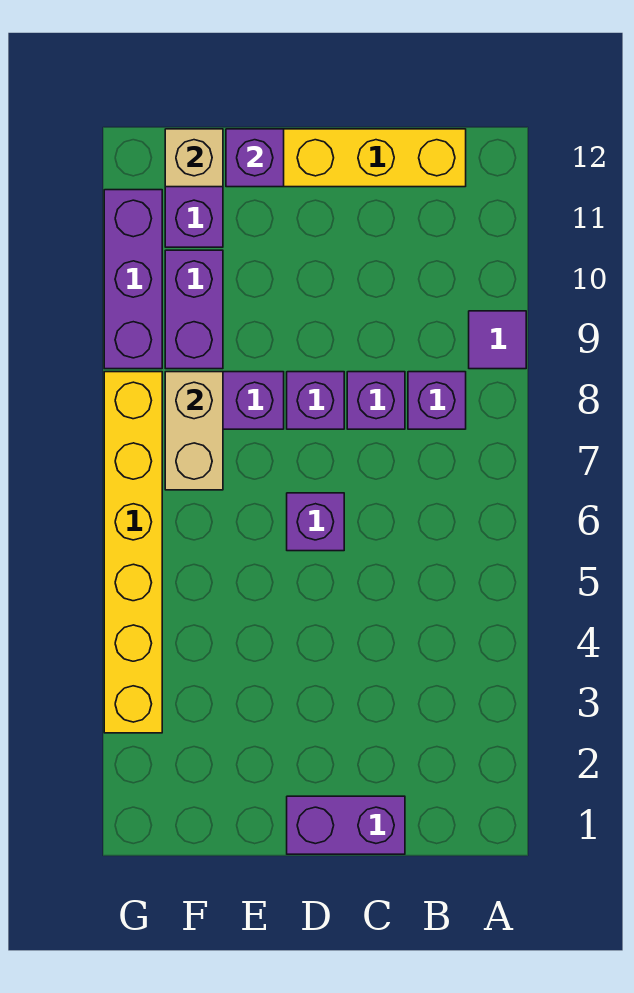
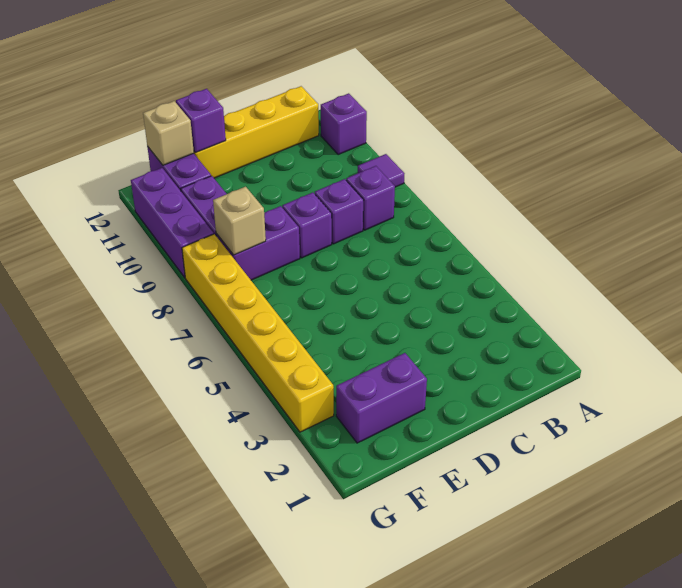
purple 1x2 brick [287,796,405,854] -> purple 1x2 brick moved to [336,353,427,443]
purple 1x1 brick [287,493,344,551] -> purple 1x1 brick moved to [321,93,367,155]
tan 1x2 brick [165,372,223,490] -> tan 1x1 brick [213,187,266,255]

